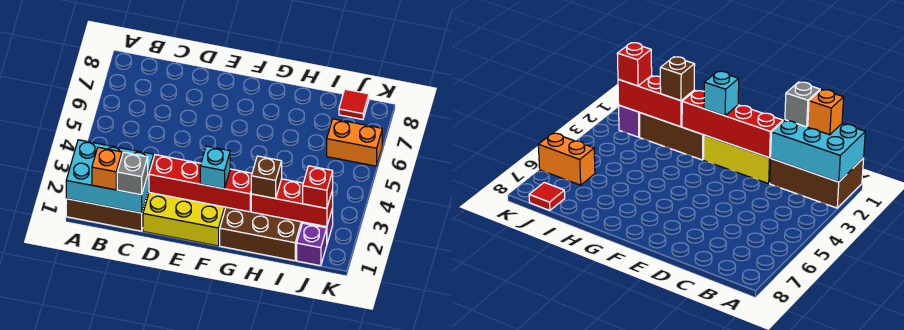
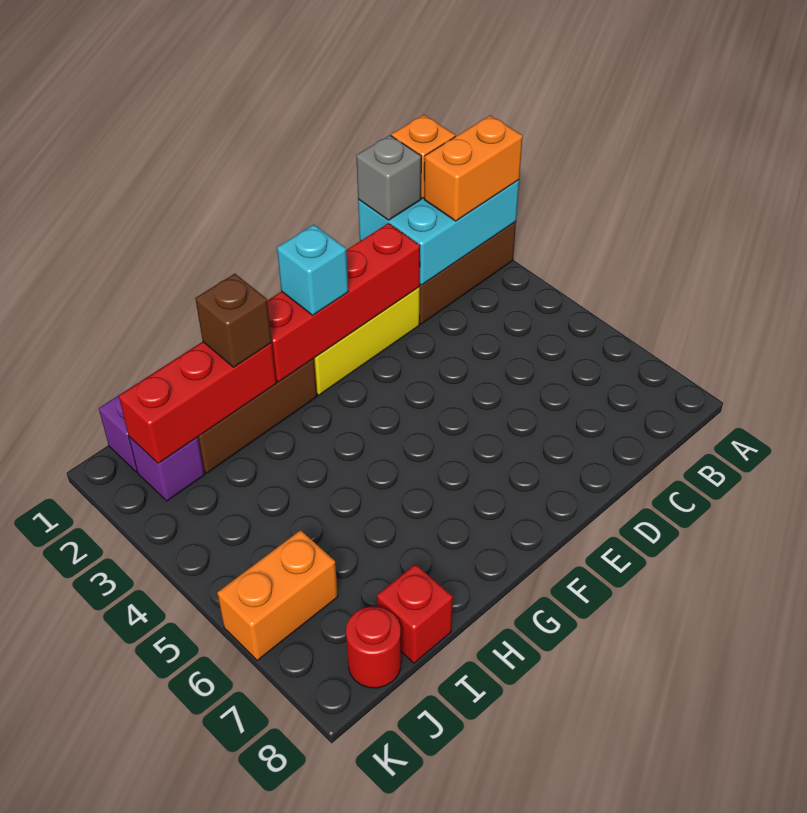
none -> orange 1x2 brick [424,116,523,221]
red 1x1 brick [303,166,333,208] -> red 1x1 brick moved to [377,564,453,663]
red 1x1 tile [339,89,369,119] -> red 1x1 round brick [346,606,401,688]

